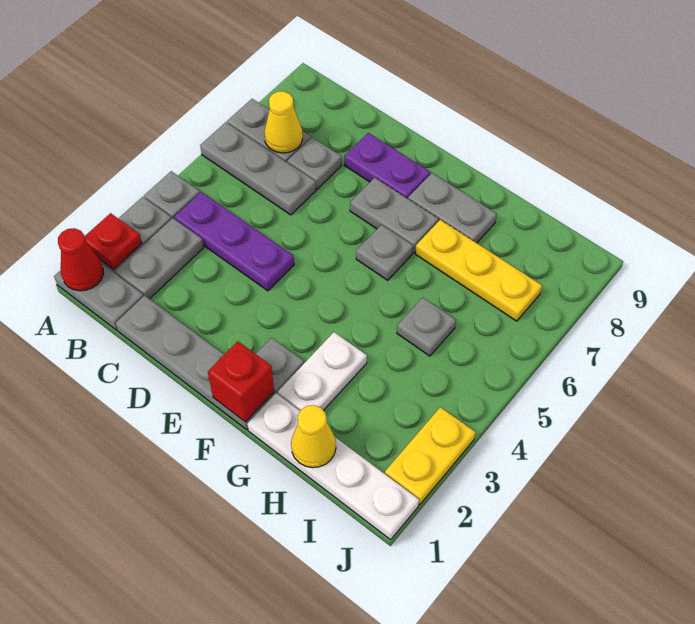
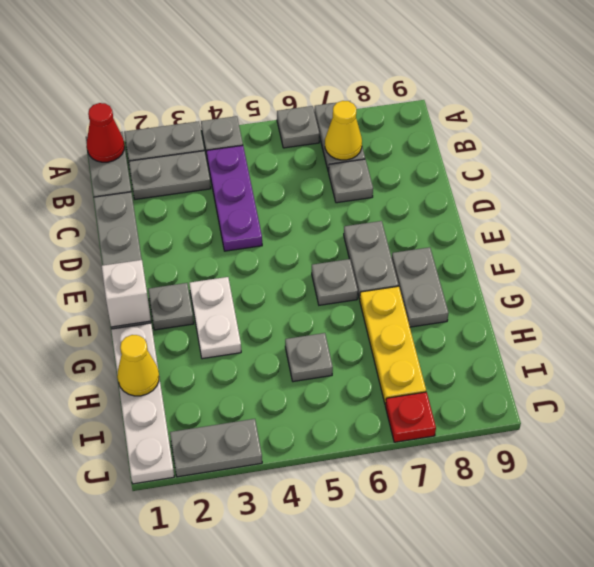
red 1x1 plate [84,213,142,270] -> red 1x1 plate moved to [385,392,436,442]
grey 1x3 plate [200,122,316,215] -> grey 1x1 plate [277,106,319,148]
purple 1x2 plate [344,133,430,199] -> none
red 1x1 brick [208,341,274,422] -> white 1x1 brick [102,260,151,327]
white 1x2 plate [278,332,367,411] -> white 1x2 plate turned to [189,277,241,359]
yellow 1x2 plate [385,407,476,505] -> grey 1x2 plate [170,419,262,477]

